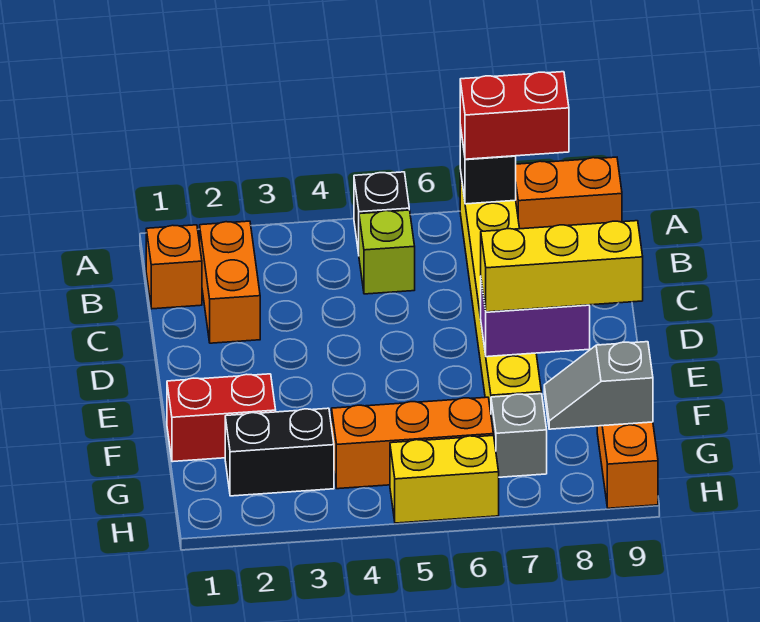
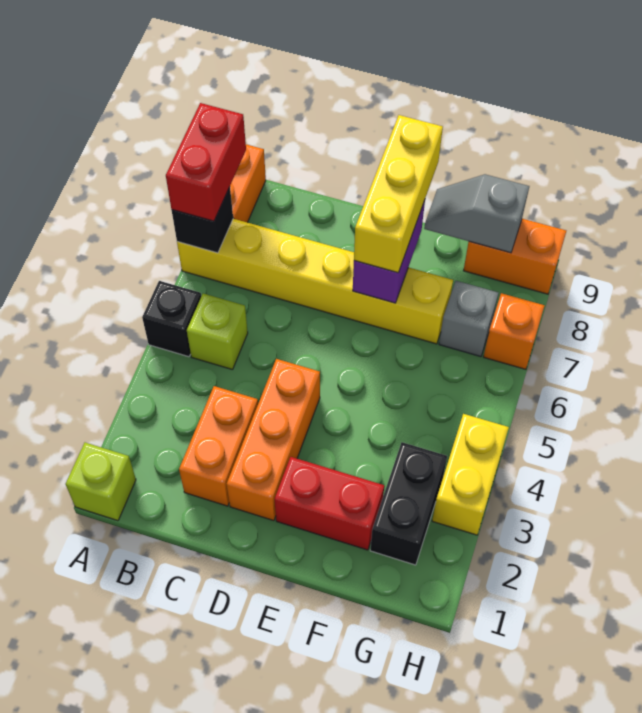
none -> lime 1x1 brick [66,442,136,521]
orange 1x1 brick [146,225,202,309] -> orange 1x1 brick moved to [484,293,545,369]
orange 1x2 brick [200,221,260,343] -> orange 1x2 brick turned to [179,386,258,506]
red 1x2 brick [167,374,276,462] -> red 1x2 brick turned to [275,457,384,550]
orange 1x3 brick [332,397,493,489] -> orange 1x3 brick moved to [227,359,320,521]
grey 1x2 slope [544,342,653,429] -> grey 1x2 slope turned to [424,174,529,253]
yellow 1x2 brick [390,435,499,523] -> yellow 1x2 brick moved to [432,414,509,535]

